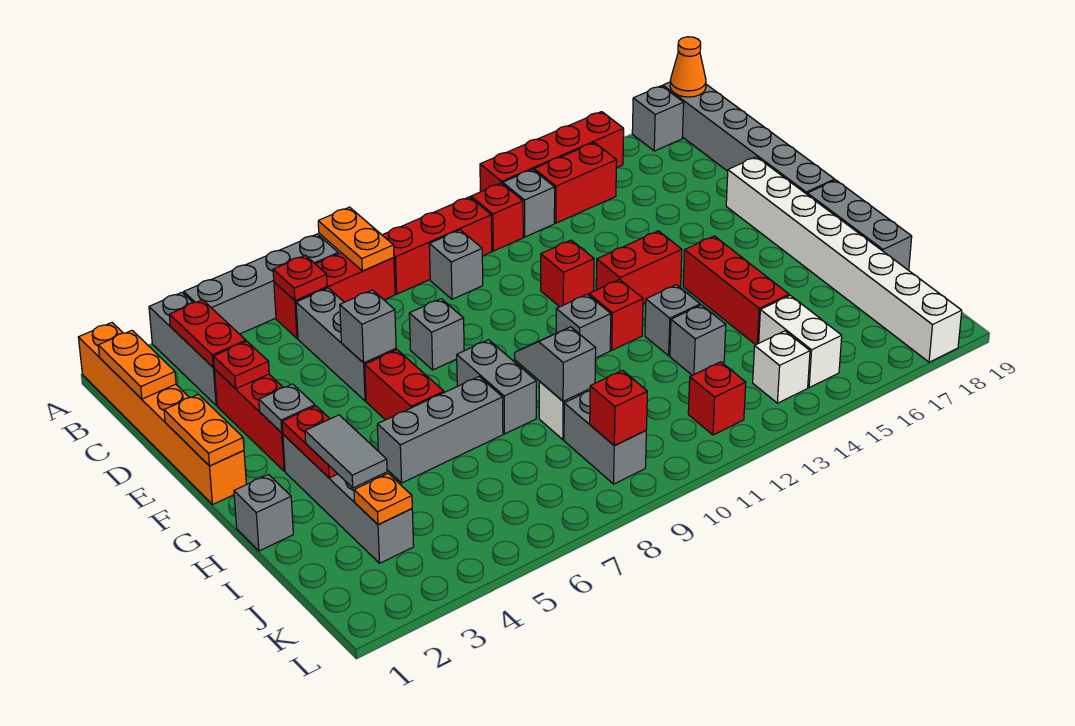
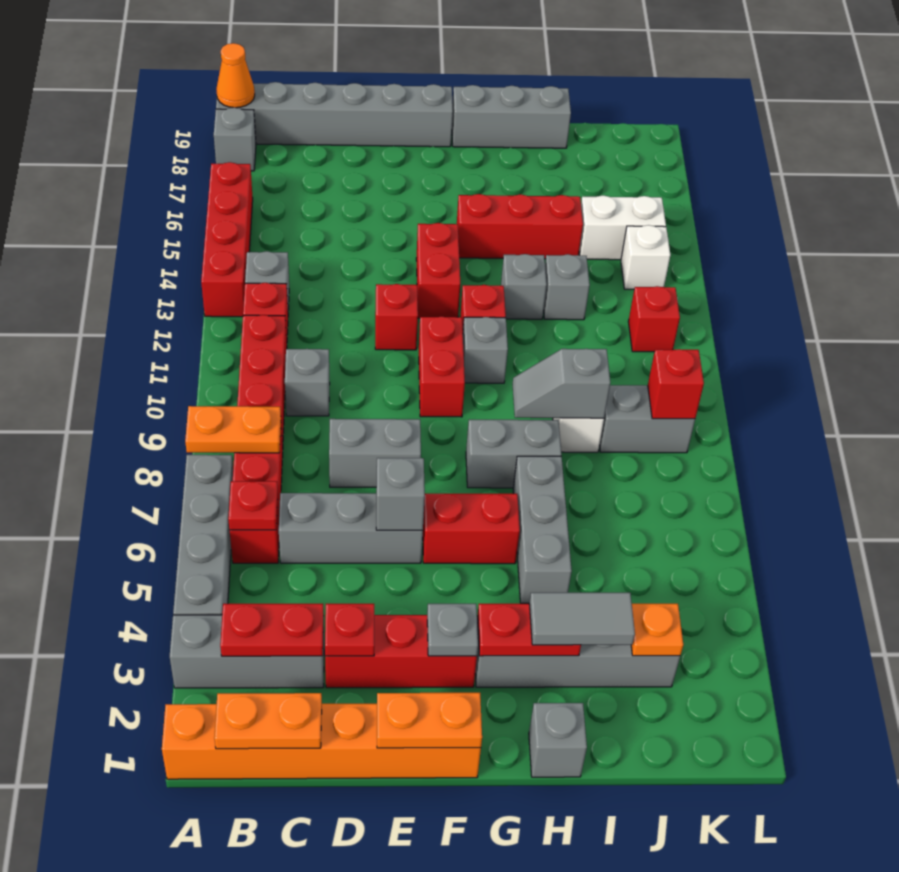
red 1x2 brick [534,143,617,223] -> red 1x2 brick moved to [419,316,465,417]
grey 1x1 brick [409,299,464,370] -> grey 1x2 brick [329,419,421,487]
white 1x8 brick [726,157,962,362] -> none

